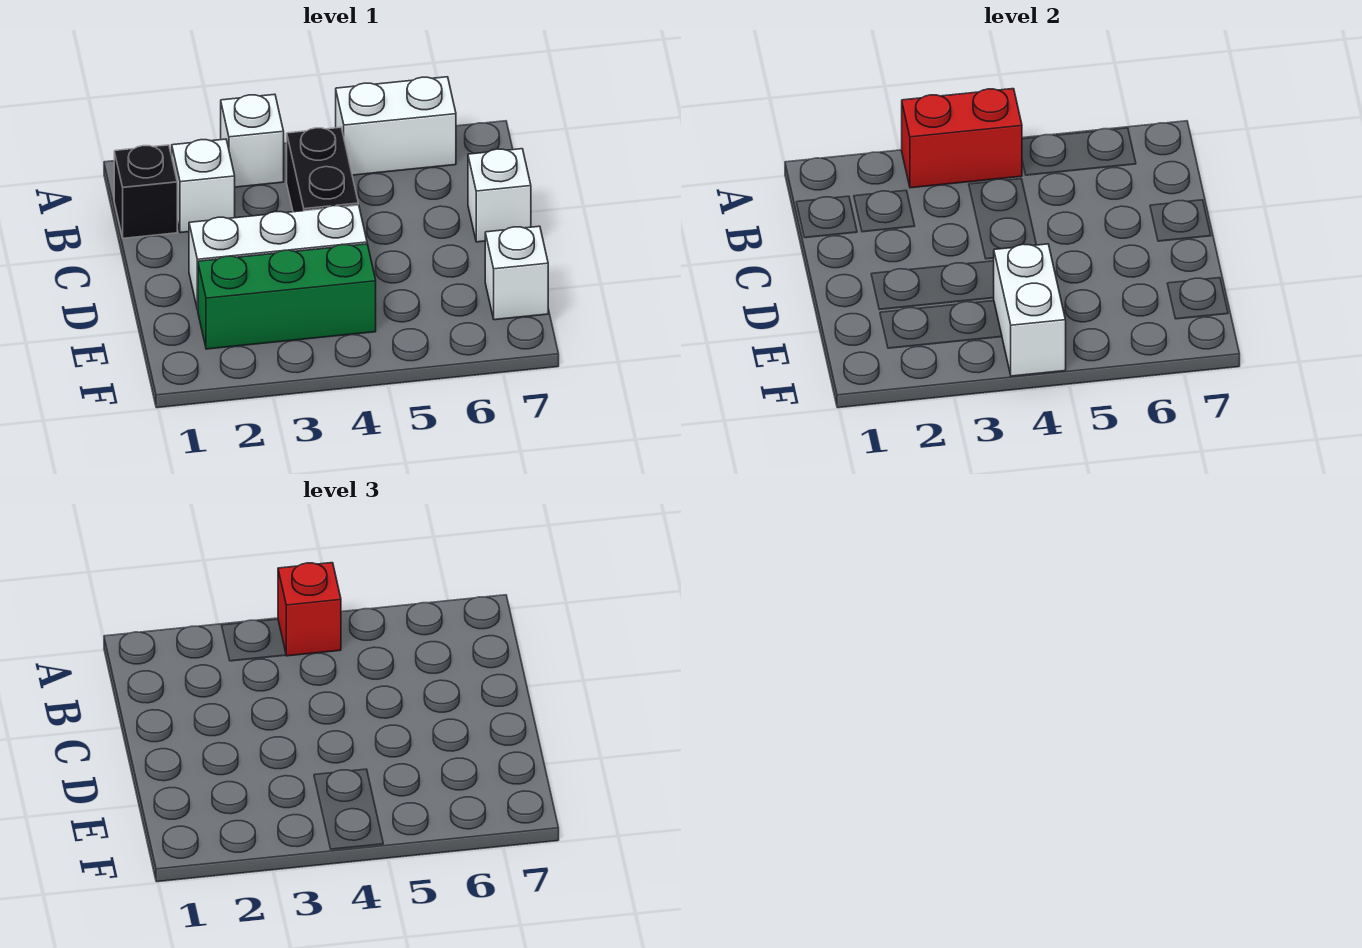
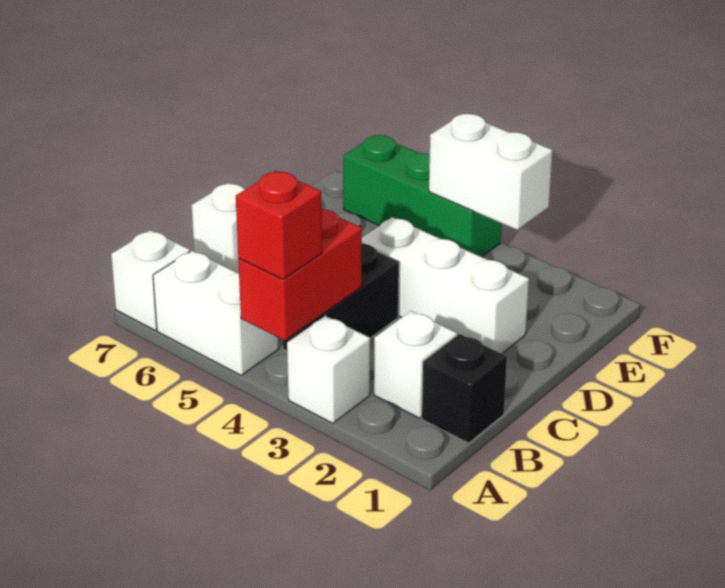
red 1x2 brick [902,89,1022,188] -> red 1x2 brick turned to [238,209,362,341]
green 1x3 brick [198,244,376,349] -> green 1x3 brick moved to [343,135,502,257]
white 1x2 brick [994,244,1066,376] -> white 1x2 brick turned to [429,114,553,230]
white 1x1 brick [485,226,548,320] -> white 1x1 brick moved to [111,230,190,330]

